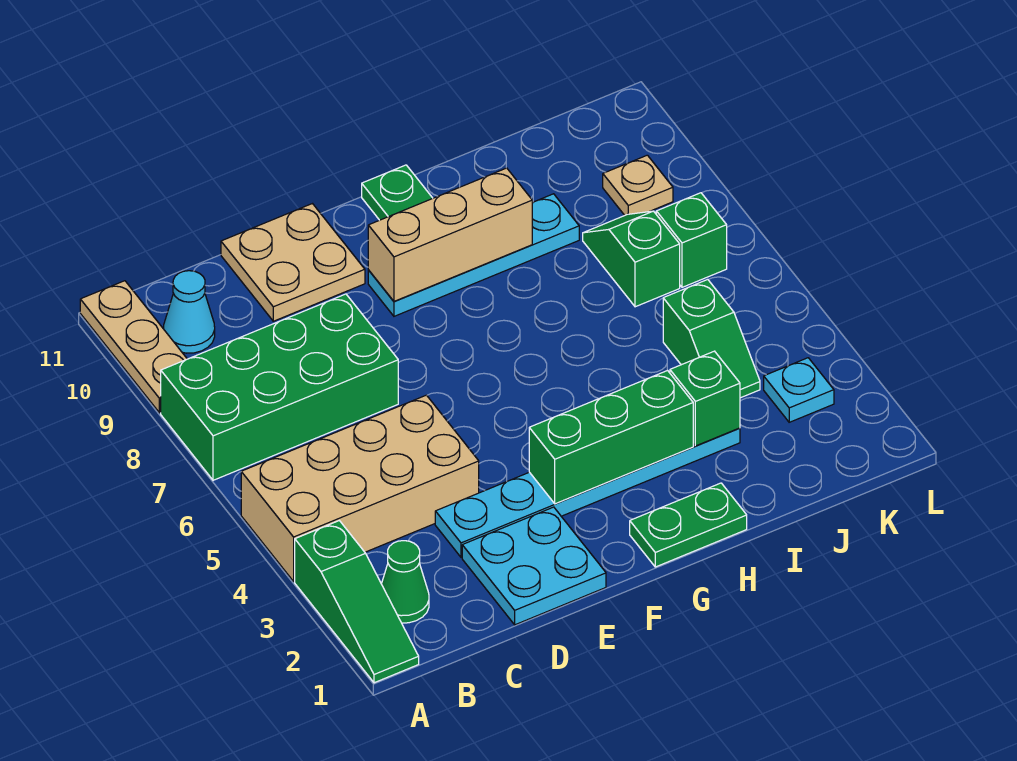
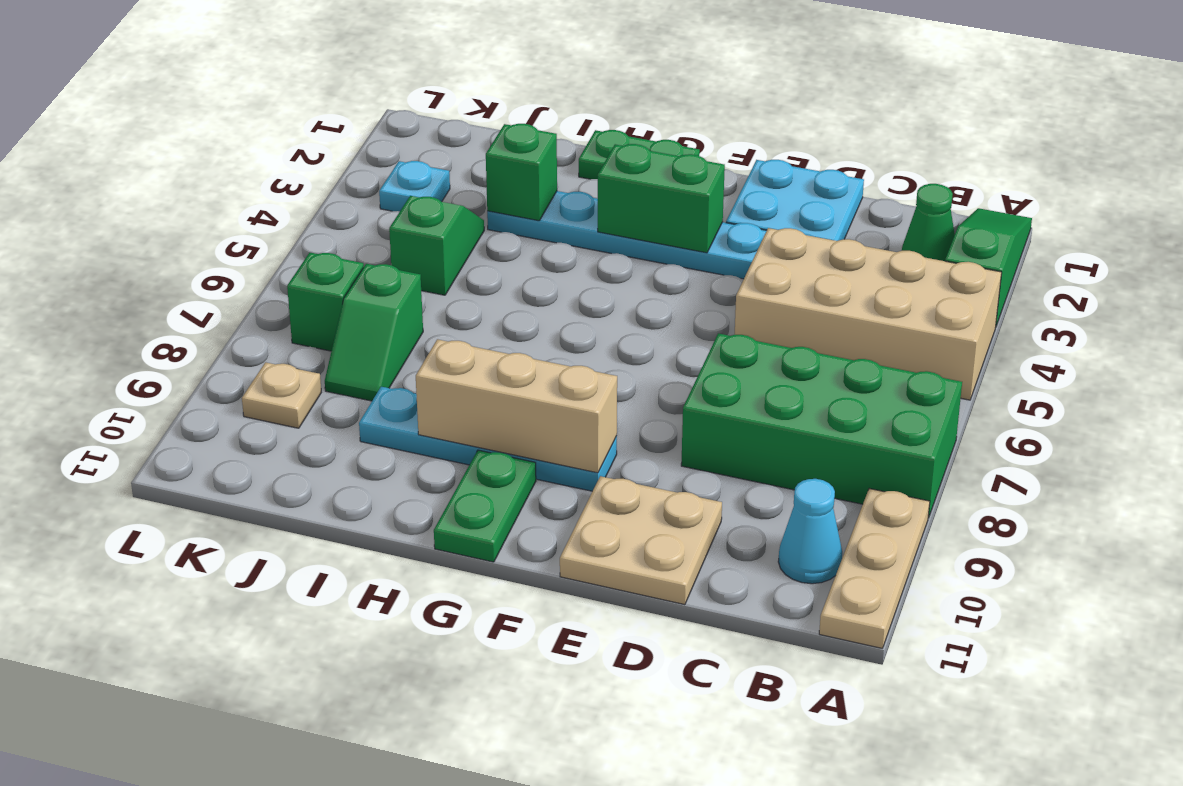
green 1x3 brick [529,370,693,504] -> green 1x2 brick [597,144,725,253]

